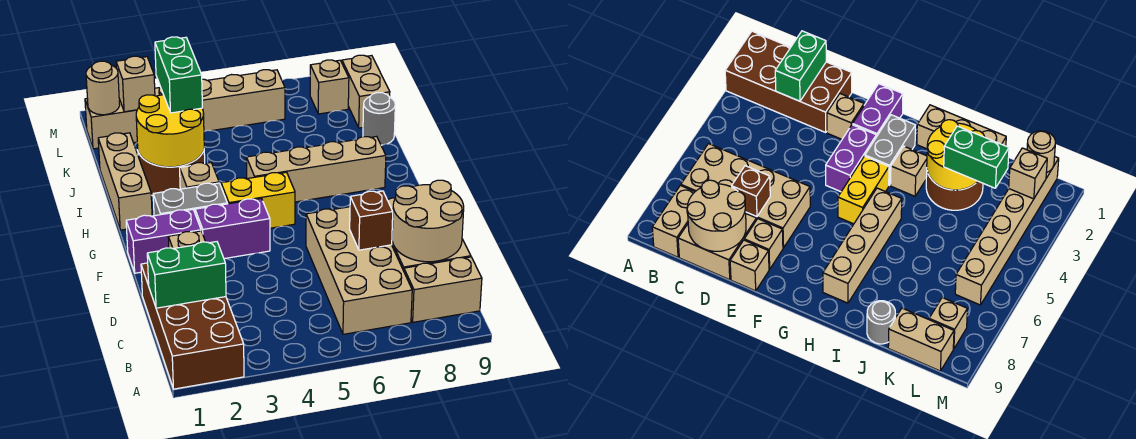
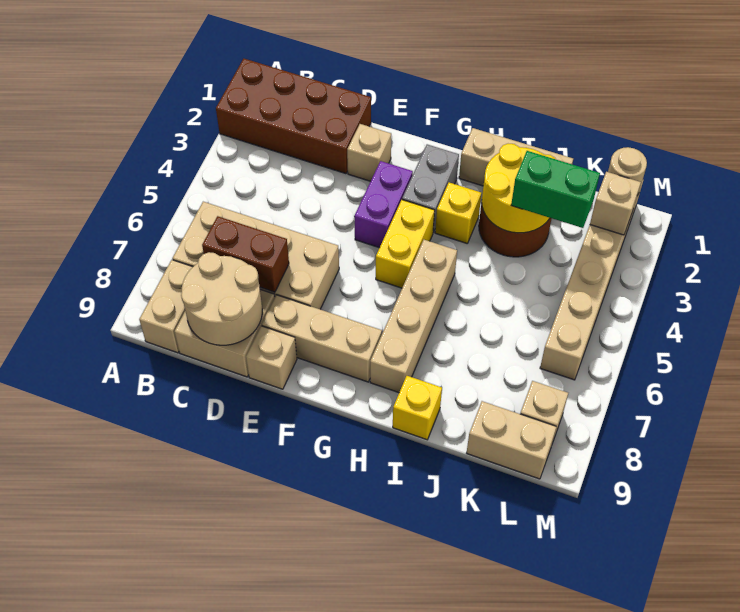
green 1x2 brick [147,242,226,308] -> none
brown 1x1 brick [350,191,393,250] -> brown 1x2 brick [202,216,289,292]
tan 1x1 brick [744,219,783,269] -> tan 1x3 brick [262,295,382,382]
purple 1x2 brick [126,210,201,273] -> none
tan 1x1 brick [180,163,219,189] -> yellow 1x1 brick [435,183,481,243]
none -> yellow 1x1 brick [393,376,442,440]
grey 1x1 round brick [363,93,395,145] -> none

